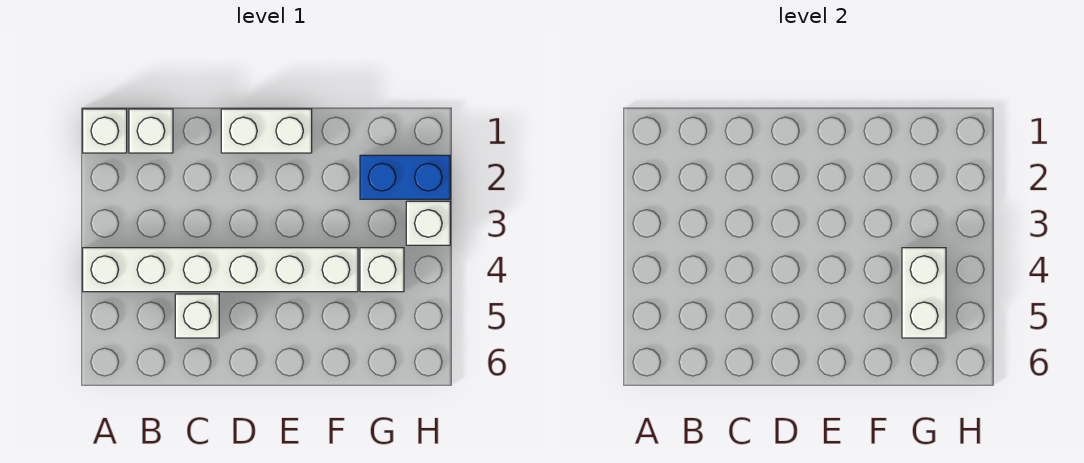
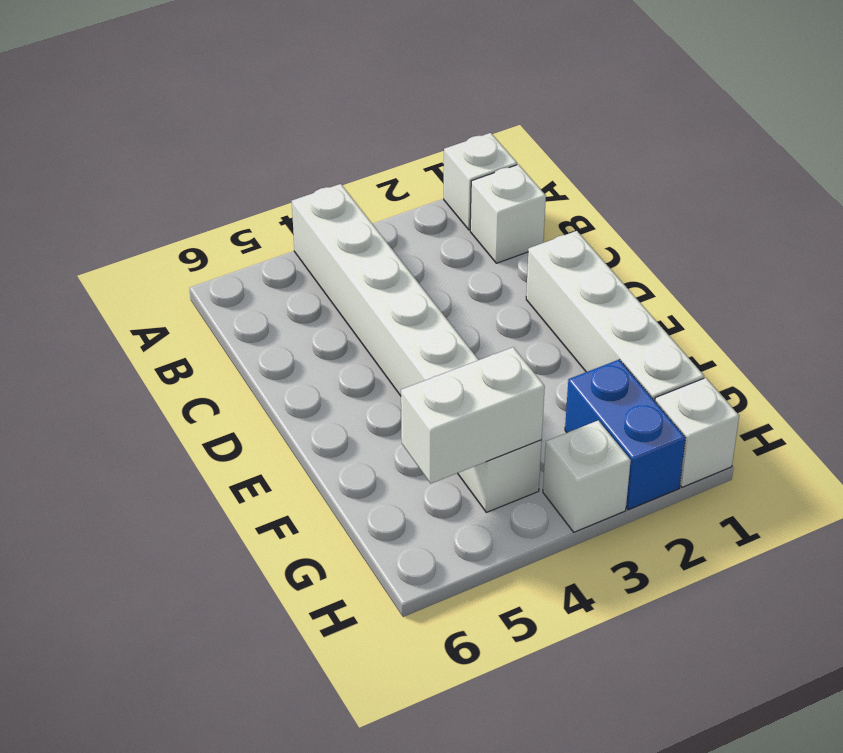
white 1x1 brick [175,294,219,338] -> white 1x1 brick moved to [655,378,739,487]
white 1x2 brick [221,109,312,153] -> white 1x4 brick [526,231,704,401]

